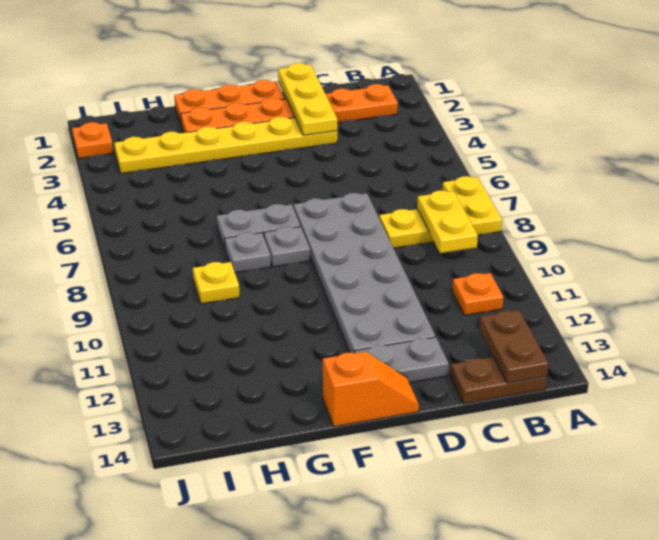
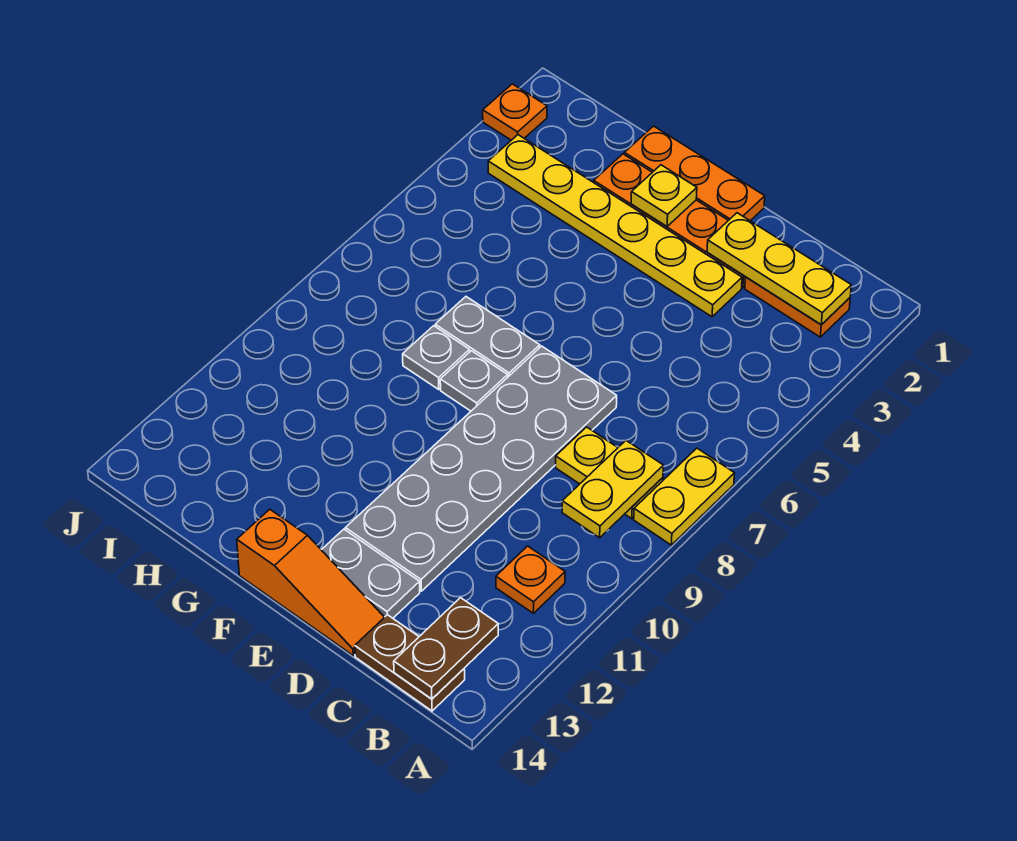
yellow 1x3 plate [278,63,337,135] -> yellow 1x3 plate turned to [707,213,851,325]
orange 1x2 slope [323,351,419,427] -> orange 1x3 slope [237,509,384,655]
yellow 1x1 plate [193,262,240,304] -> yellow 1x1 plate moved to [631,165,697,226]

